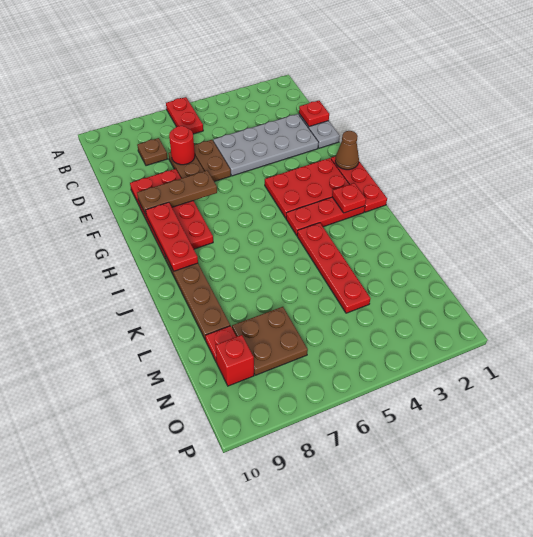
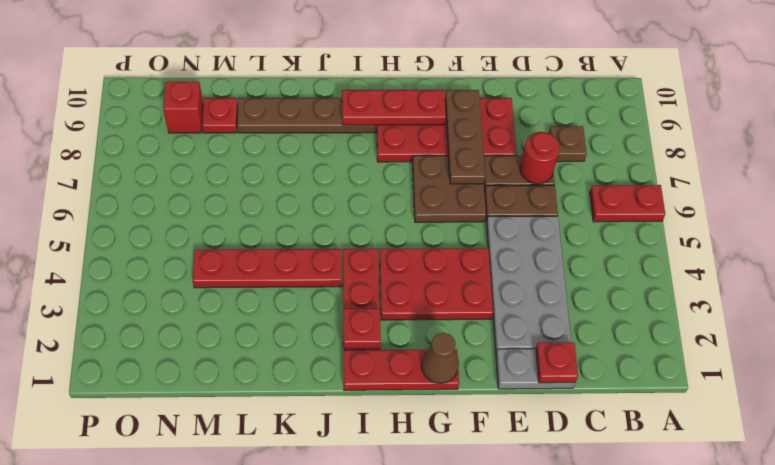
red 2x3 plate [265,158,349,218] -> red 2x3 plate turned to [380,248,493,320]
brown 2x2 plate [232,307,308,375] -> brown 2x2 plate moved to [412,156,486,222]

